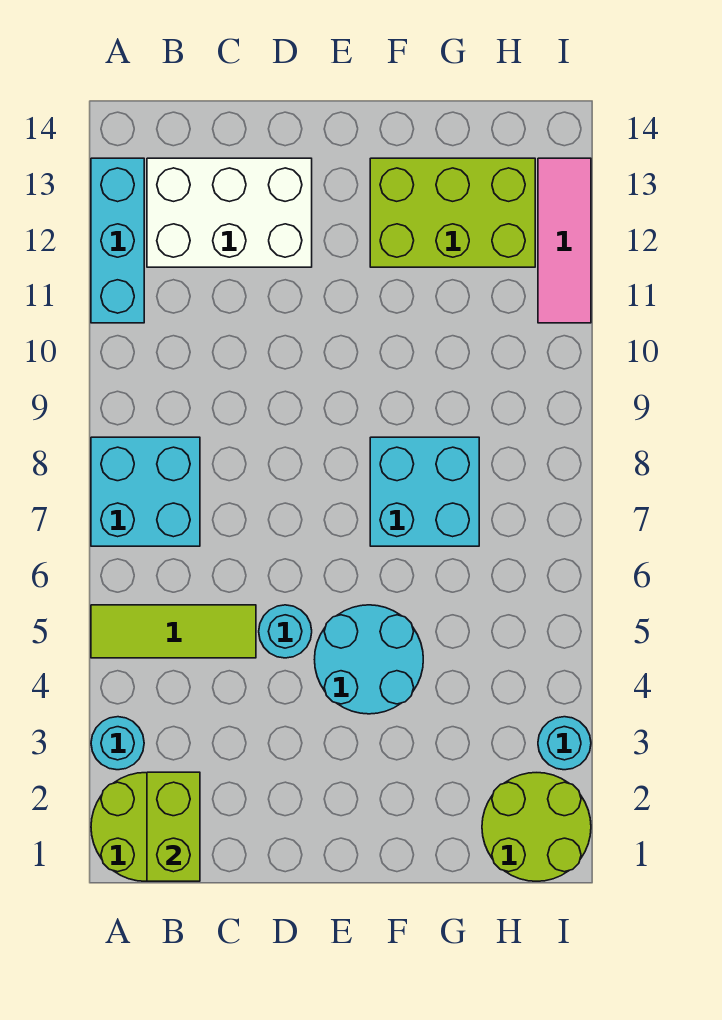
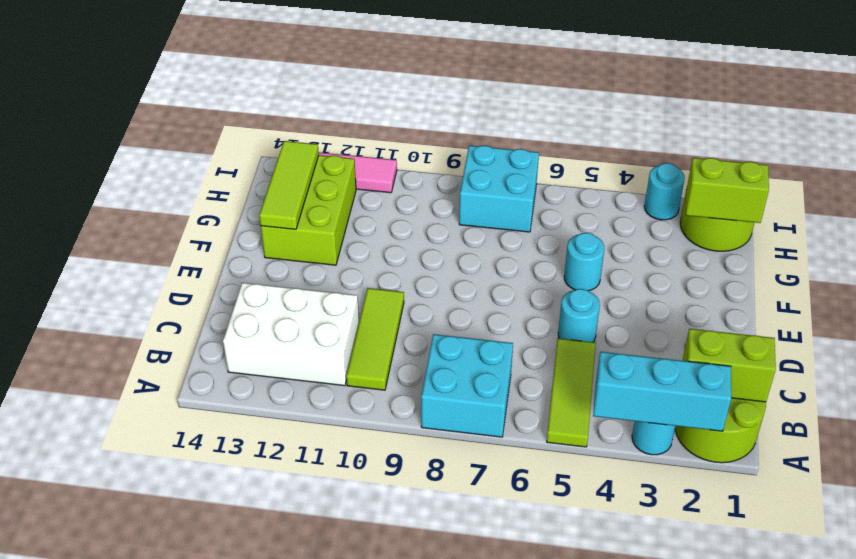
cyan 1x3 brick [91,158,144,323] -> cyan 1x3 brick moved to [593,352,731,431]
none -> lime 1x3 tile [346,288,404,390]
white 2x3 brick [147,158,312,267] -> white 2x3 brick turned to [223,283,359,386]
cyan 2x2 round brick [315,605,423,714] -> cyan 1x1 round brick [564,233,604,291]
cyan 2x2 brick [370,437,479,546] -> cyan 2x2 brick moved to [459,146,539,232]
none -> lime 1x3 tile [259,141,319,229]
none -> lime 1x2 brick [686,158,769,223]

